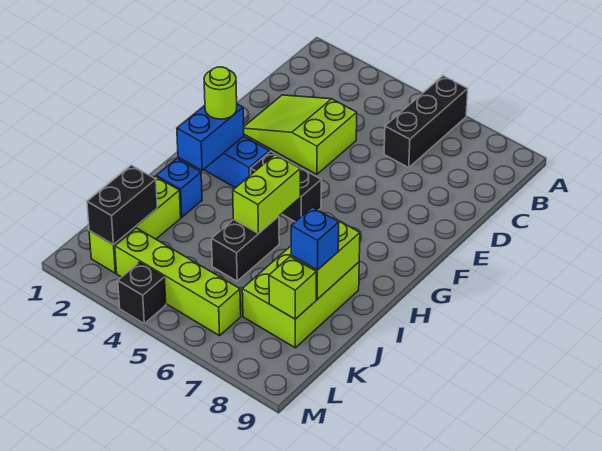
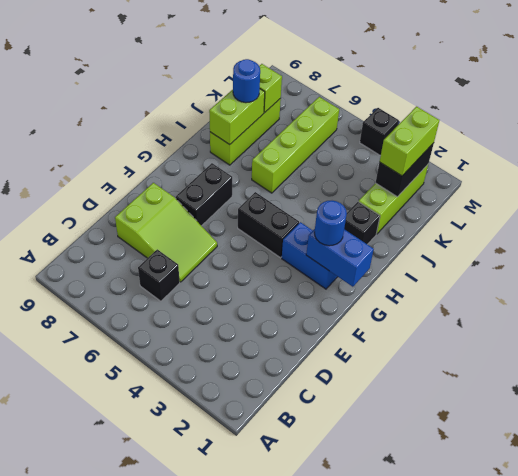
black 1x3 brick [384,76,468,168] -> black 1x1 brick [138,249,180,301]
lime 2x3 slope [244,95,357,174] -> lime 2x3 slope moved to [115,183,217,282]
blue 1x2 brick [177,104,244,170] -> blue 1x2 brick turned to [306,229,374,287]
lime 1x1 round brick [204,67,237,119] -> blue 1x1 round brick [314,201,347,246]
lime 1x2 brick [233,155,300,234] -> lime 1x2 brick moved to [380,107,439,176]
blue 1x1 brick [156,158,202,217] -> black 1x1 brick [344,202,380,244]
black 1x2 brick [212,216,279,281] -> black 1x2 brick moved to [176,163,232,226]
lime 2x3 brick [242,246,359,348] -> lime 1x3 brick [210,98,281,165]
blue 1x1 brick [291,207,339,270] -> blue 1x1 round brick [233,59,260,103]
lime 1x4 brick [115,228,241,336] -> lime 1x4 brick turned to [252,97,339,193]

